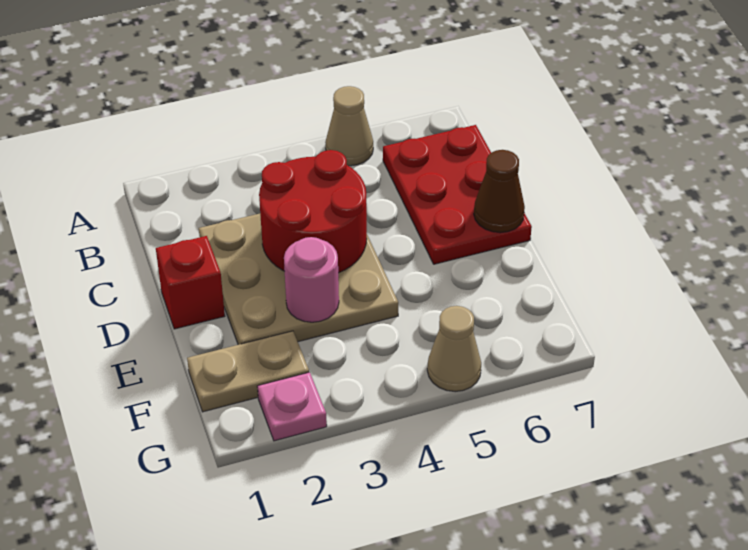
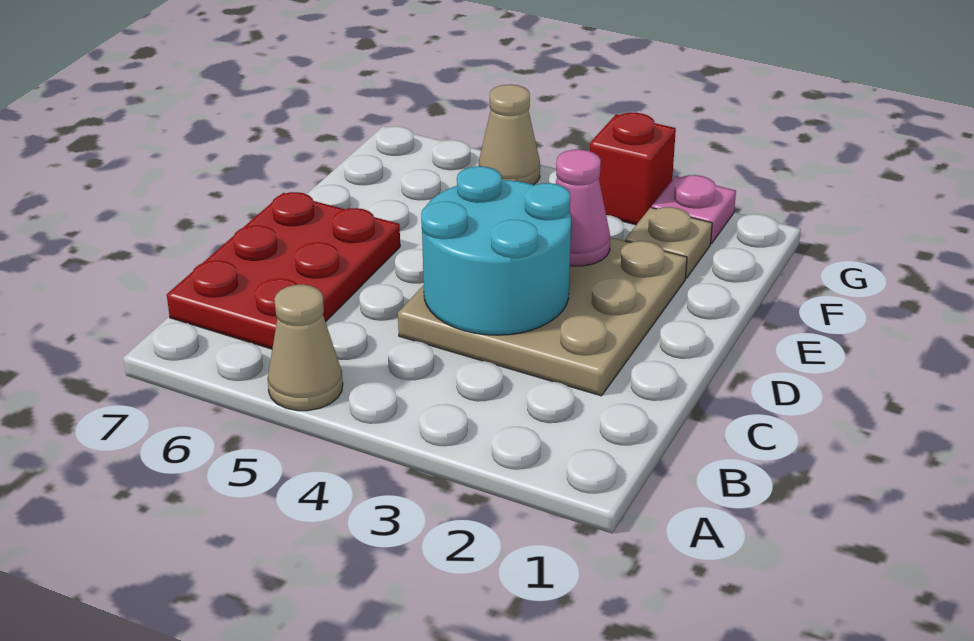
red 2x2 round brick [259,150,367,273] -> cyan 2x2 round brick [421,166,571,335]
red 1x1 brick [156,236,225,329] -> red 1x1 brick moved to [590,113,676,225]
brown 1x1 cone [474,150,525,233] -> none
pink 1x1 round brick [284,237,339,322] -> pink 1x1 cone [556,149,610,266]
tan 1x2 plate [187,331,309,412] -> tan 1x1 plate [625,207,712,278]

